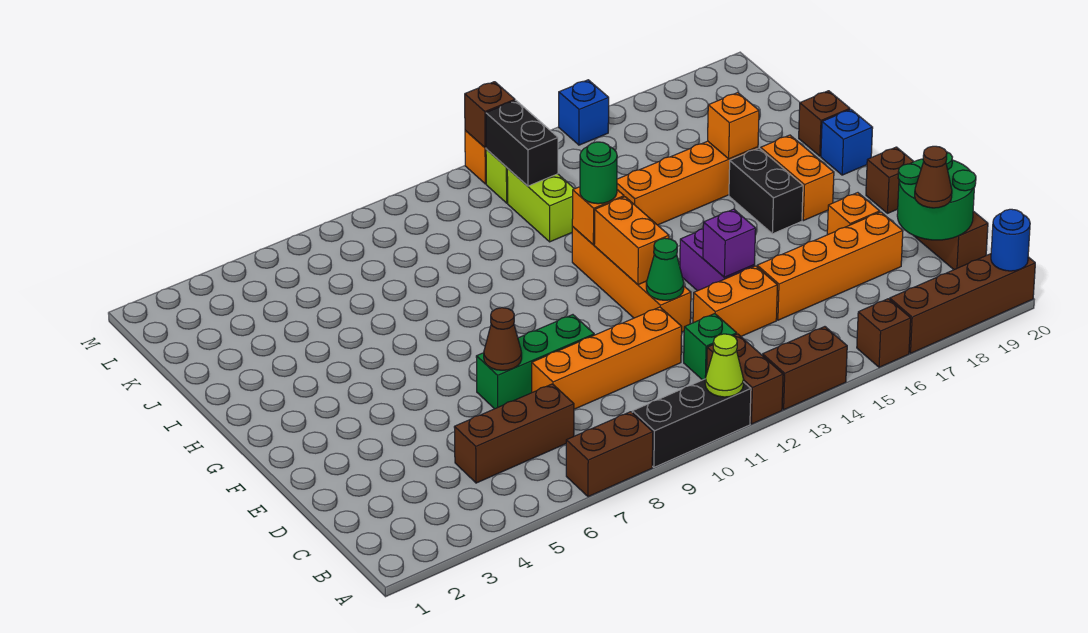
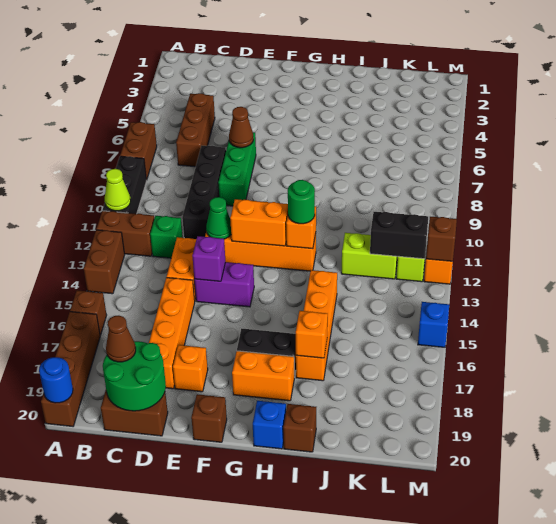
orange 1x4 brick [532,307,682,409] -> black 1x4 brick [182,145,226,239]

